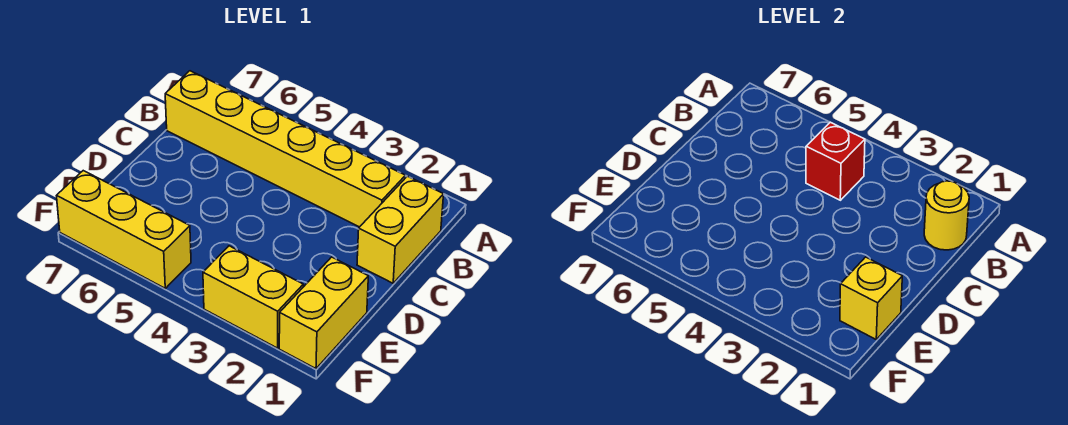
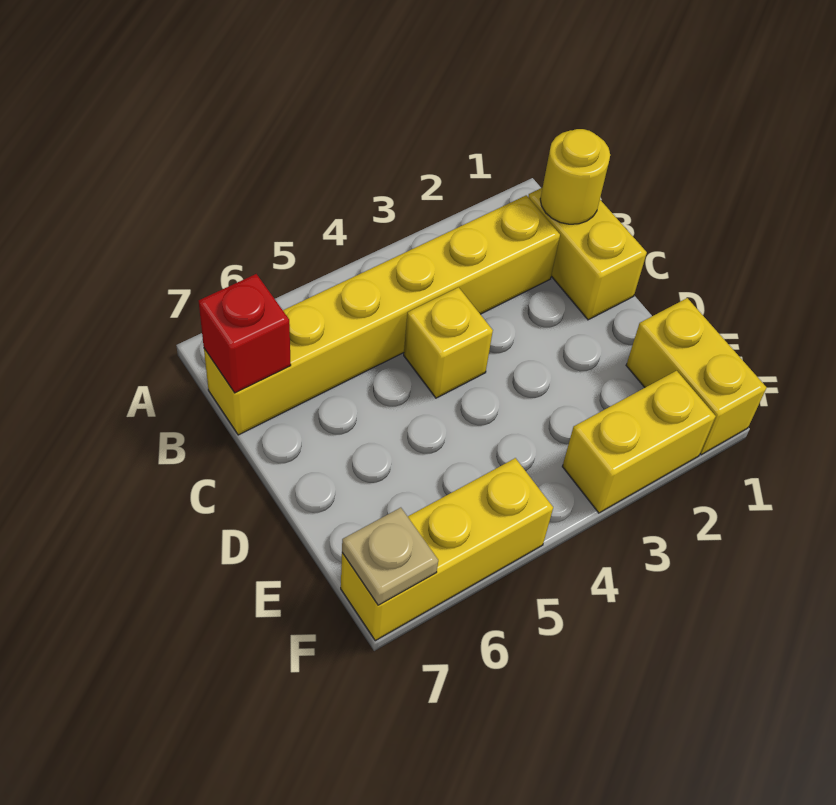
red 1x1 brick [806,122,865,200] -> red 1x1 brick moved to [199,274,291,393]
yellow 1x1 brick [840,257,902,339] -> yellow 1x1 brick moved to [404,287,493,398]
none -> tan 1x1 plate [342,508,438,605]

